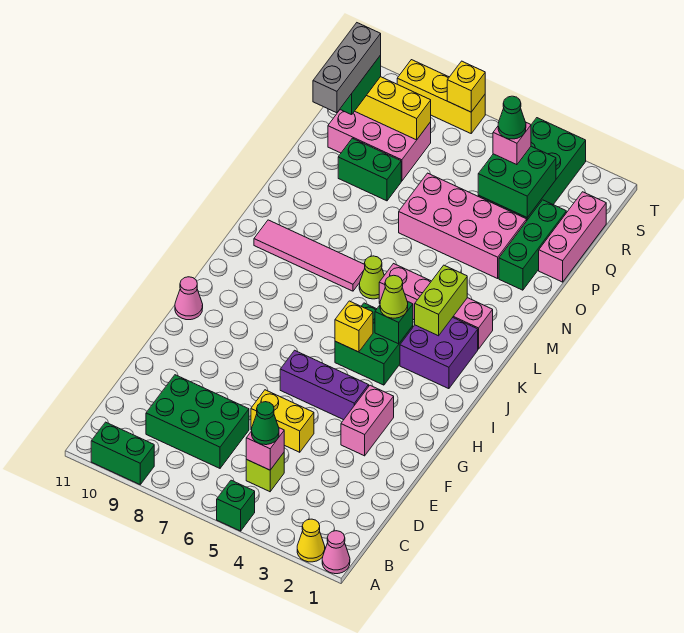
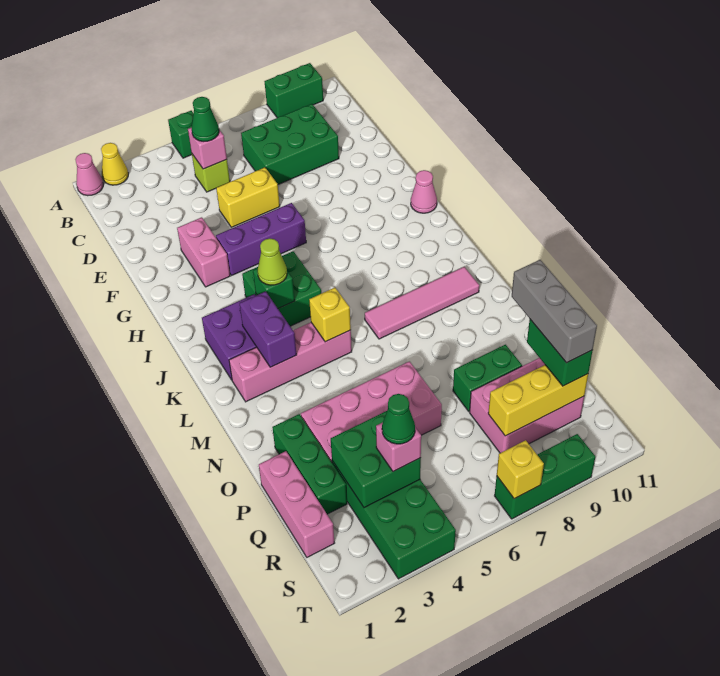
yellow 1x1 brick [335,301,373,352] -> yellow 1x1 brick moved to [309,288,351,342]
lime 1x2 brick [415,265,467,336] -> purple 1x2 brick [239,291,297,367]
lime 1x1 cone [359,256,384,299] -> none
yellow 1x3 brick [397,60,485,133] -> green 1x3 brick [495,434,595,519]

